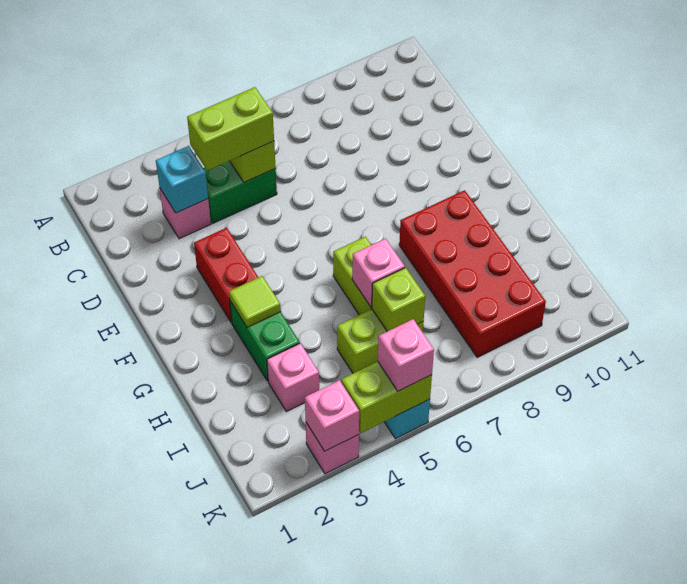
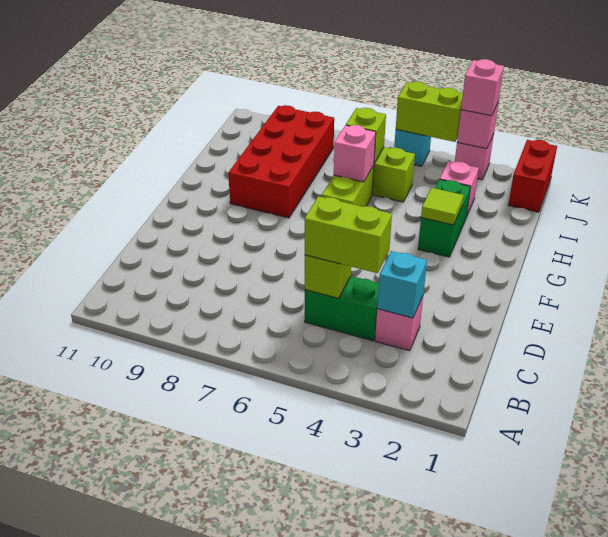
red 1x2 brick [194,228,258,323] -> red 1x2 brick moved to [508,140,557,212]
pink 1x1 brick [378,319,434,391] -> pink 1x1 brick moved to [461,59,504,116]

